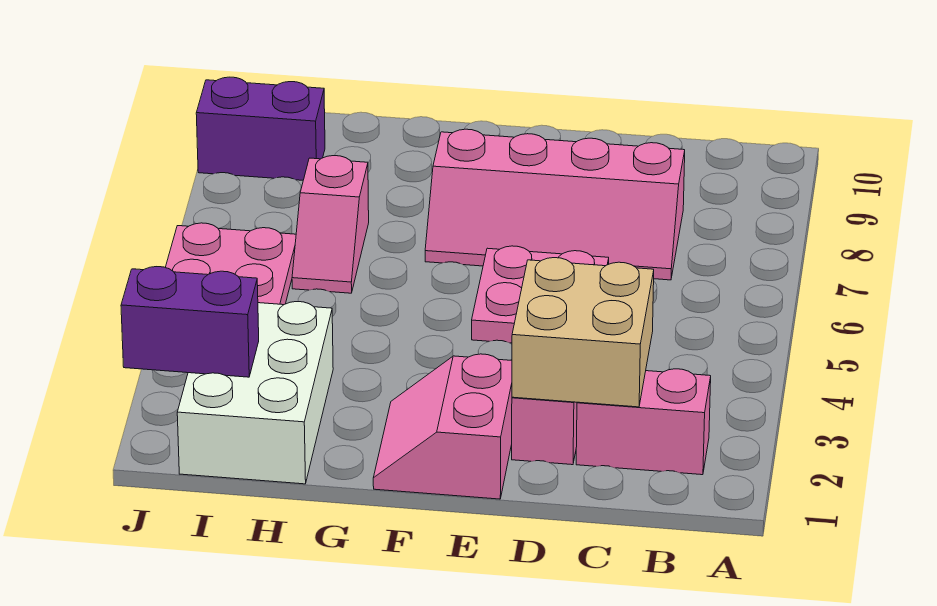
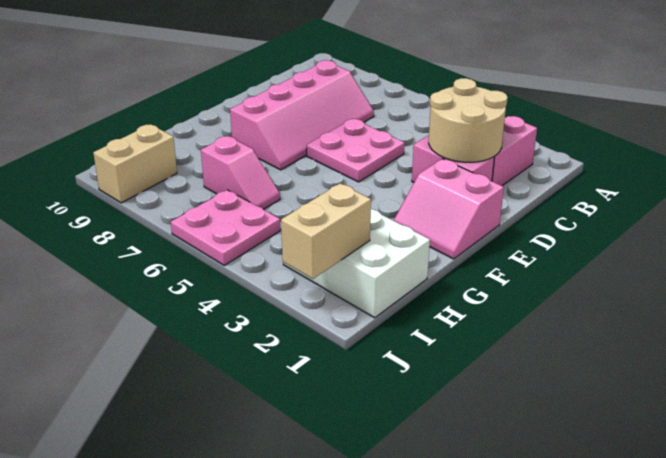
tan 2x2 brick [512,258,654,407] -> tan 2x2 round brick [429,78,508,162]
purple 1x2 brick [121,267,259,377] -> tan 1x2 brick [281,183,371,279]
purple 1x2 brick [196,77,325,180] -> tan 1x2 brick [93,124,177,203]

